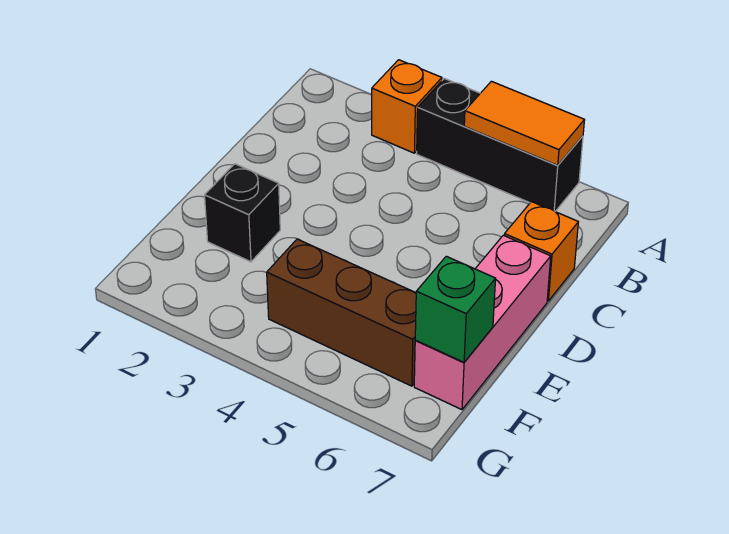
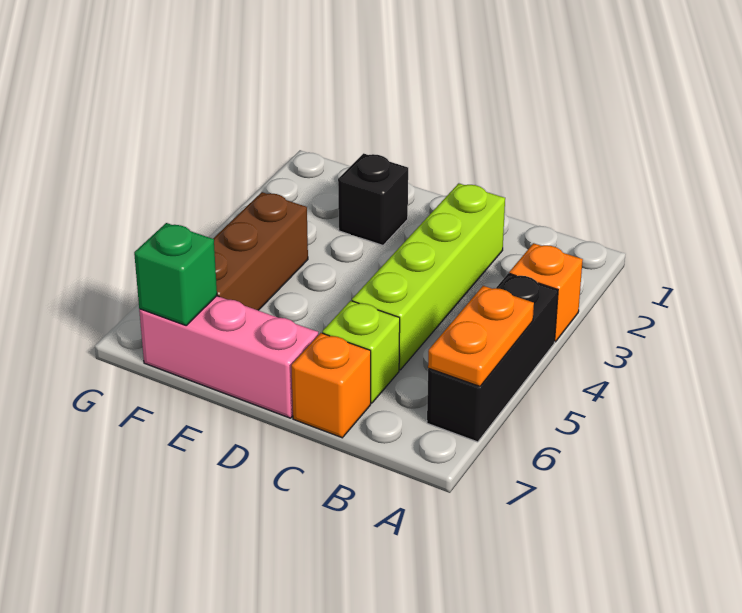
orange 1x2 tile [464,81,584,165] -> orange 1x2 plate [428,286,534,386]
none -> lime 1x4 brick [352,183,505,370]
none -> lime 1x1 brick [322,301,400,403]

